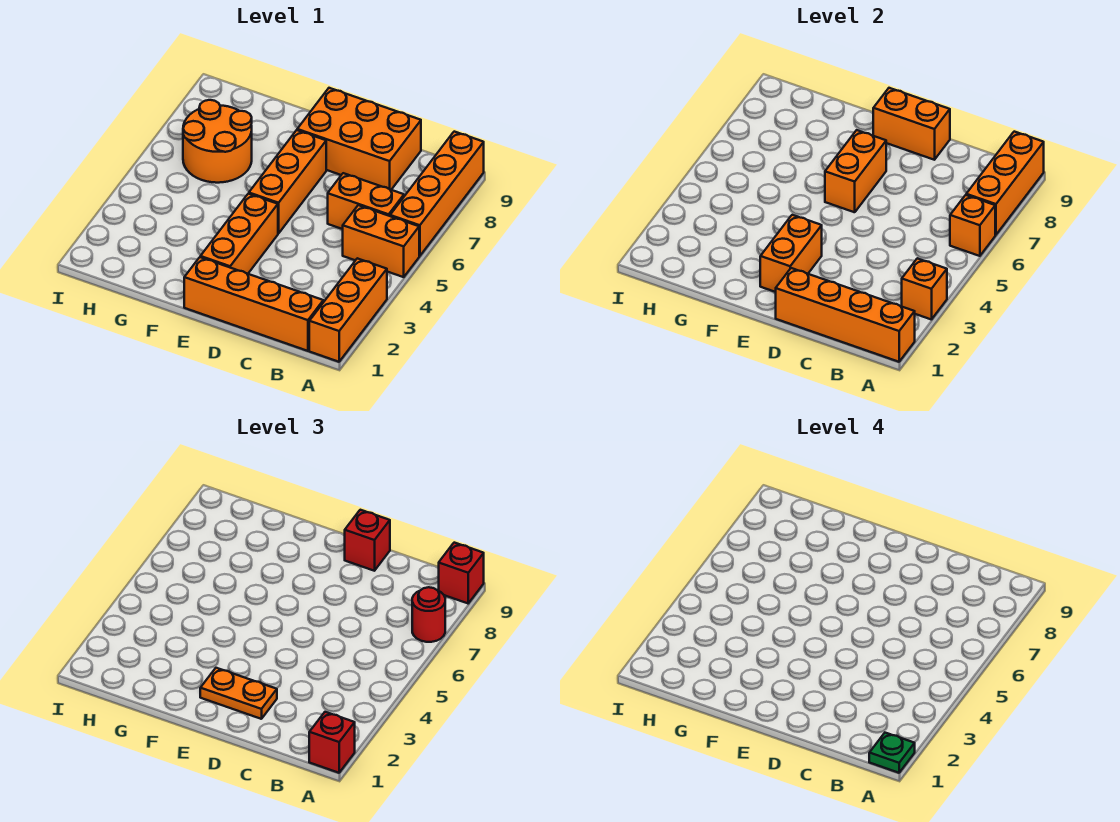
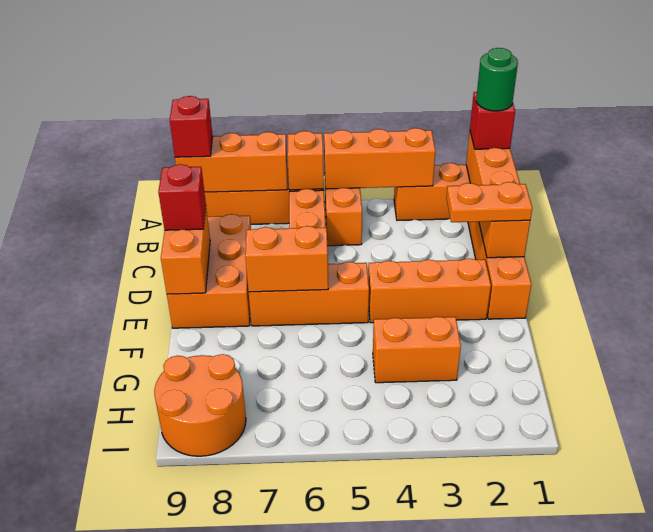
green 1x1 plate [869,733,915,773] -> green 1x1 round brick [476,48,518,111]
orange 1x1 brick [902,258,947,320] -> orange 1x3 brick [324,128,435,189]
red 1x1 round brick [412,587,445,642] -> none
orange 1x2 plate [200,668,277,719] -> orange 1x2 plate turned to [446,182,532,222]
orange 1x2 brick [760,215,822,292] -> orange 1x2 brick moved to [373,317,461,383]
orange 2x2 round brick [183,100,252,183] -> orange 2x2 round brick moved to [154,354,246,456]

